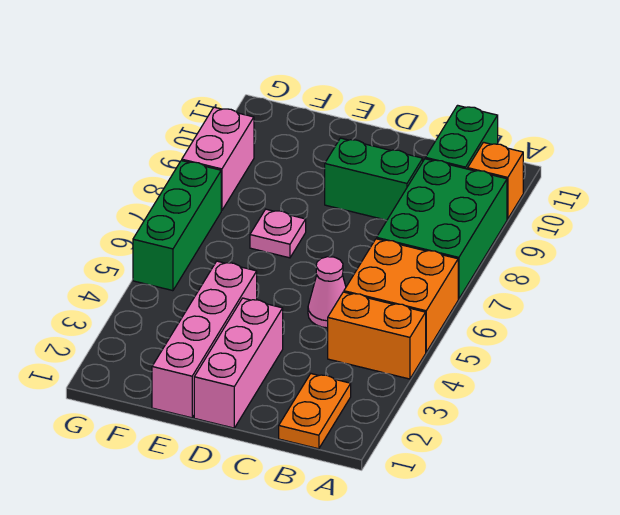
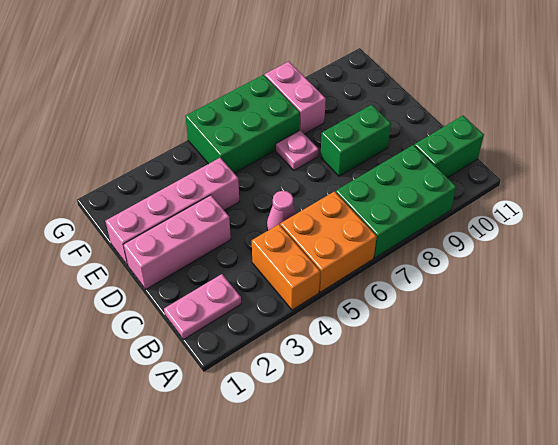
orange 1x1 brick [468,142,523,219] -> none
orange 1x2 plate [279,374,351,449] -> pink 1x2 plate [164,274,241,340]
green 1x2 brick [325,138,423,220] -> green 1x2 brick turned to [320,105,391,176]
green 1x3 brick [133,161,221,291] -> green 2x3 brick [185,75,300,173]
pink 1x2 brick [182,107,254,211] -> pink 1x2 brick turned to [265,61,326,134]

